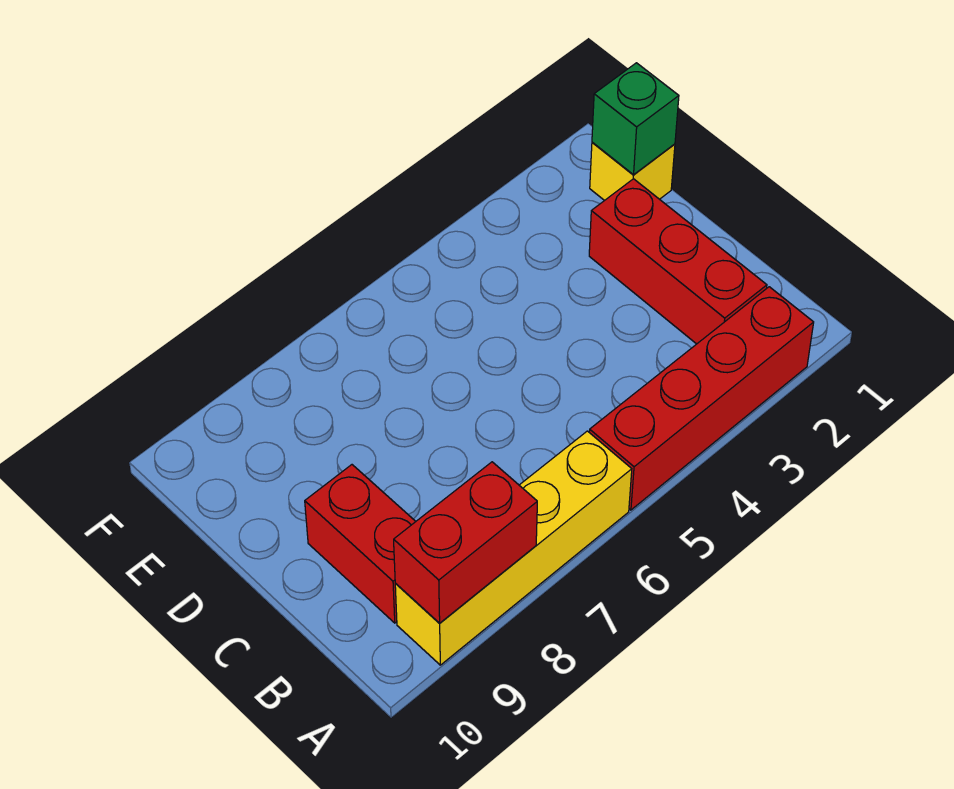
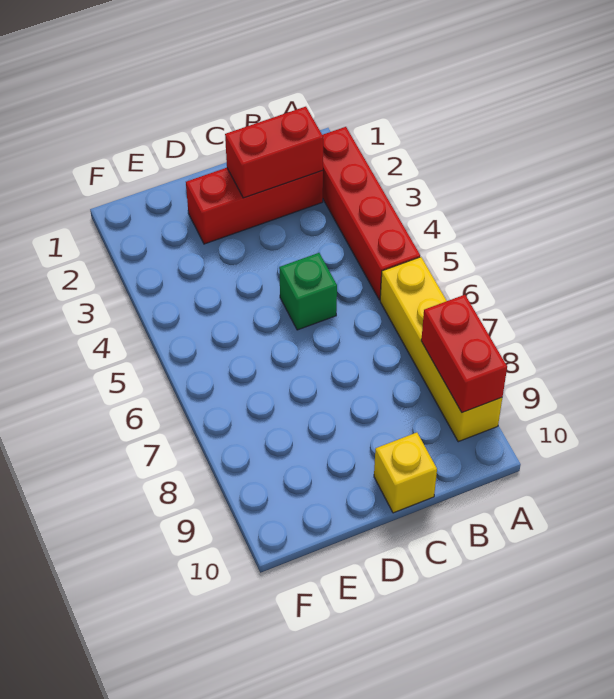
red 1x2 brick [305,465,416,623] -> red 1x2 brick moved to [225,107,323,198]
yellow 1x1 brick [590,142,675,201] -> yellow 1x1 brick moved to [374,433,437,513]
green 1x1 brick [592,63,679,175] -> green 1x1 brick moved to [279,253,337,330]

